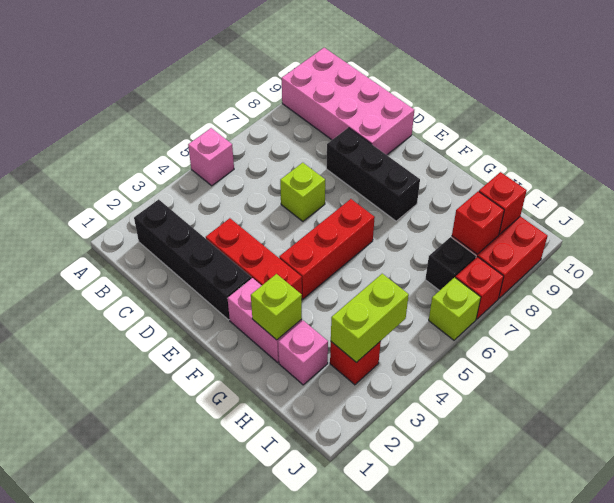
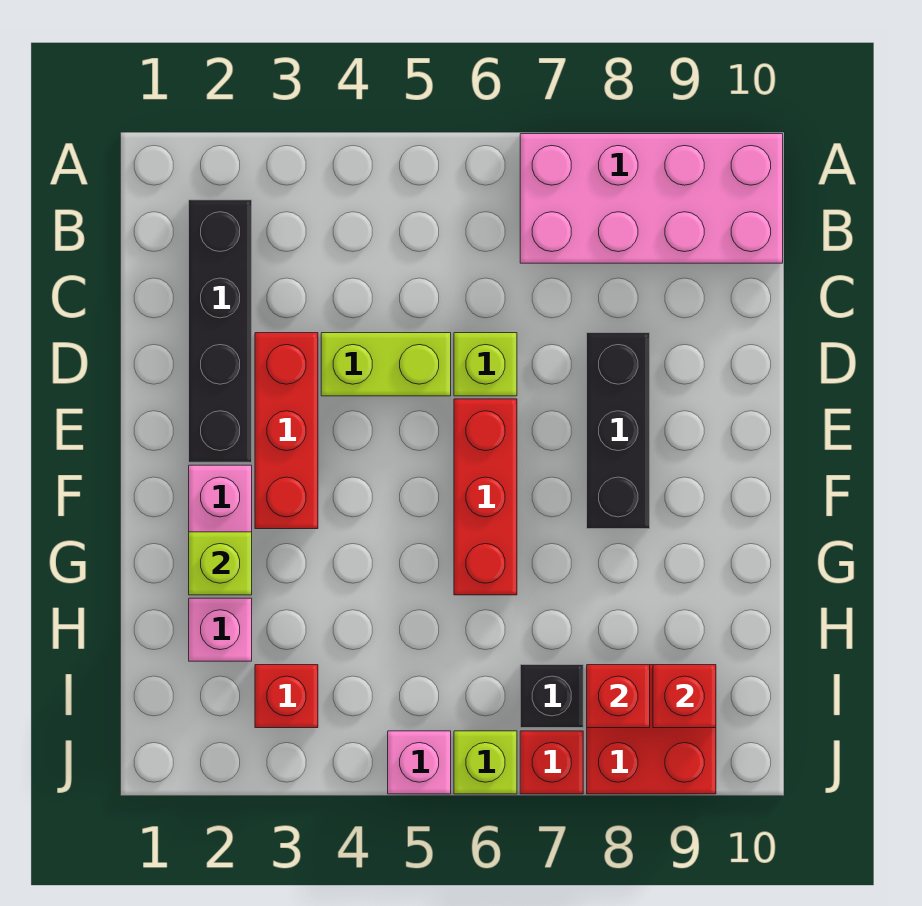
pink 1x1 brick [188,128,234,186] -> pink 1x1 brick moved to [388,731,451,794]
pink 2x4 brick [282,48,414,155] -> pink 2x4 brick turned to [520,134,783,263]
red 1x3 brick [279,199,375,299] -> red 1x3 brick turned to [454,399,517,595]
lime 1x2 brick [331,274,409,363] -> lime 1x2 brick moved to [321,333,451,396]

